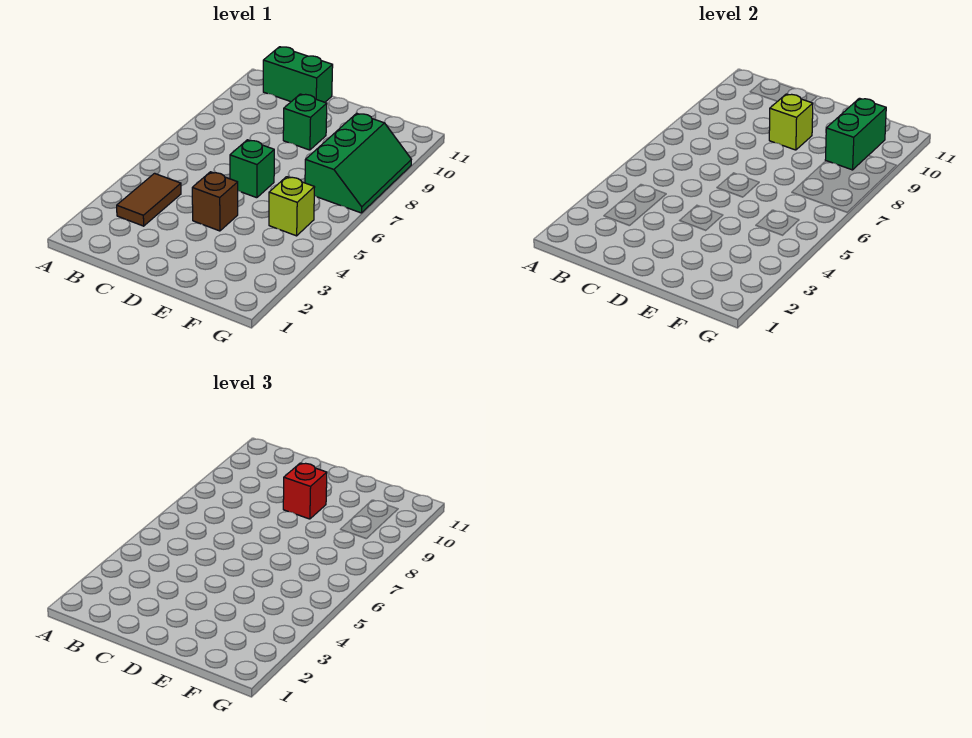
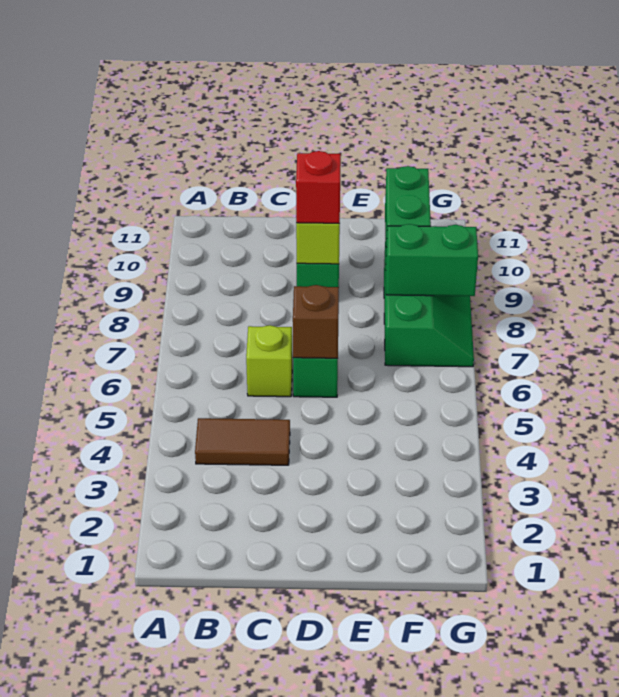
brown 1x2 tile [117,173,181,226] -> brown 1x2 tile turned to [195,418,290,465]
green 1x2 brick [263,47,333,102] -> green 1x2 brick moved to [386,224,478,296]
brown 1x1 brick [192,172,238,231] -> brown 1x1 brick moved to [293,285,339,359]
lime 1x1 brick [269,177,315,236] -> lime 1x1 brick moved to [246,325,292,397]

